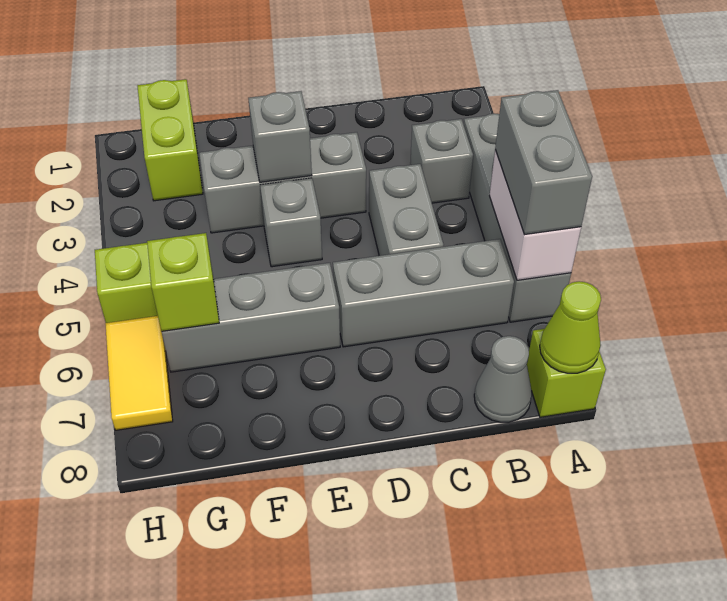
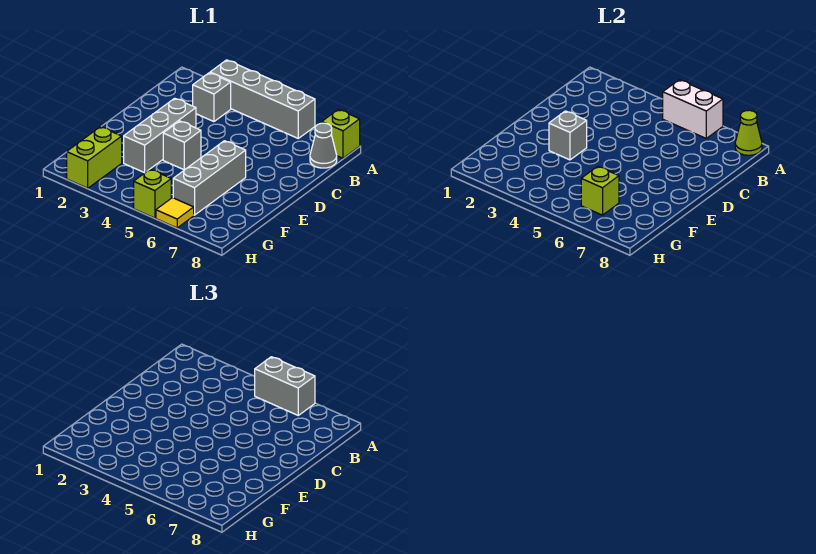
grey 1x3 brick [333,239,514,347] -> none
grey 1x2 brick [369,164,444,256] -> none
lime 1x2 brick [137,79,203,201] -> lime 1x2 brick turned to [67,127,122,188]
yellow 1x2 tile [105,316,173,430] -> yellow 1x1 tile [156,198,194,228]

